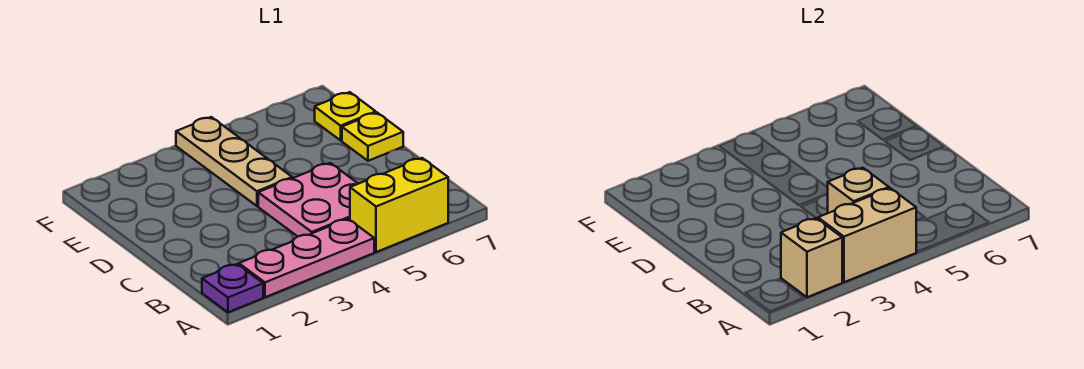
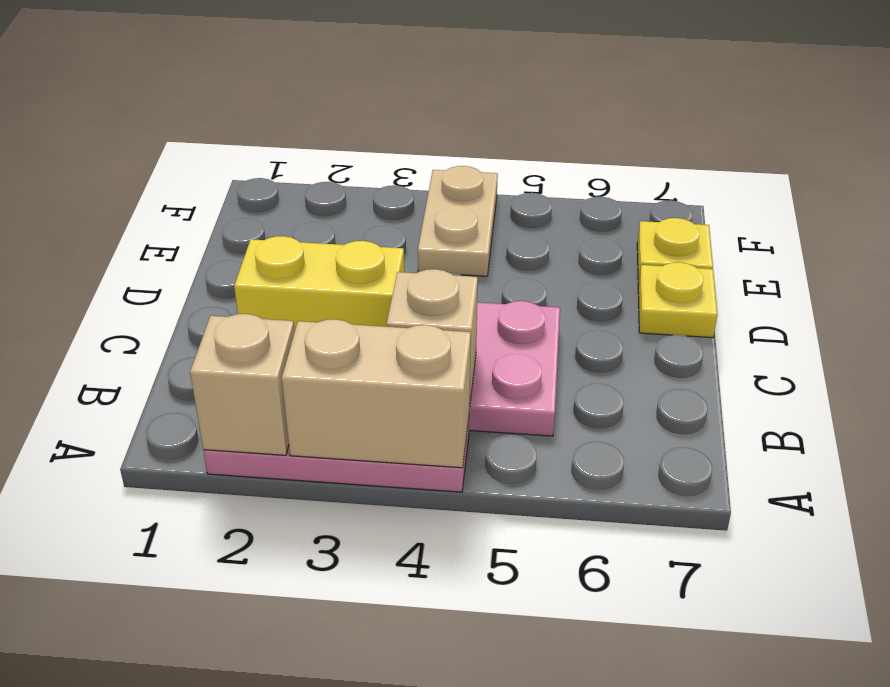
purple 1x1 plate [202,264,263,312] -> none
yellow 1x2 brick [350,158,448,252] -> yellow 1x2 brick moved to [234,236,404,331]
tan 1x3 plate [176,117,292,206] -> tan 1x2 plate [418,166,498,276]

